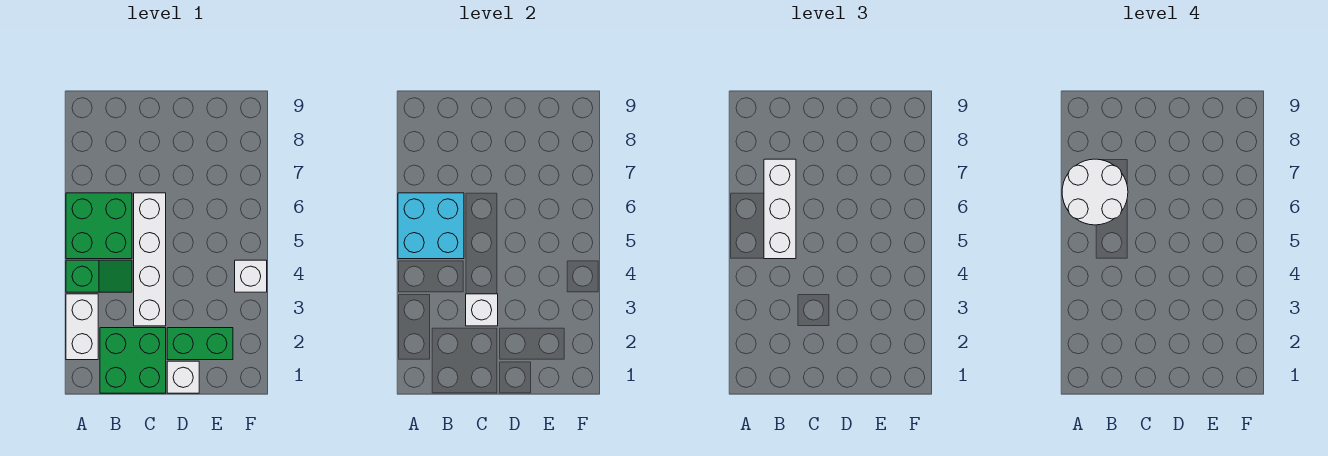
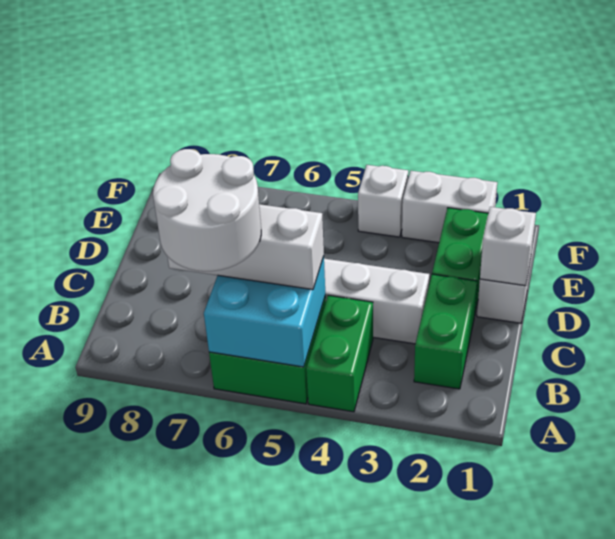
white 1x2 brick [66,294,98,360] -> white 1x2 brick moved to [402,171,497,243]
green 1x2 slope [66,260,132,292] -> green 1x2 brick [306,295,373,412]
green 2x2 brick [100,328,166,393] -> green 1x2 brick [414,274,477,389]
white 1x1 brick [466,294,498,326] -> white 1x1 brick moved to [480,207,536,286]

